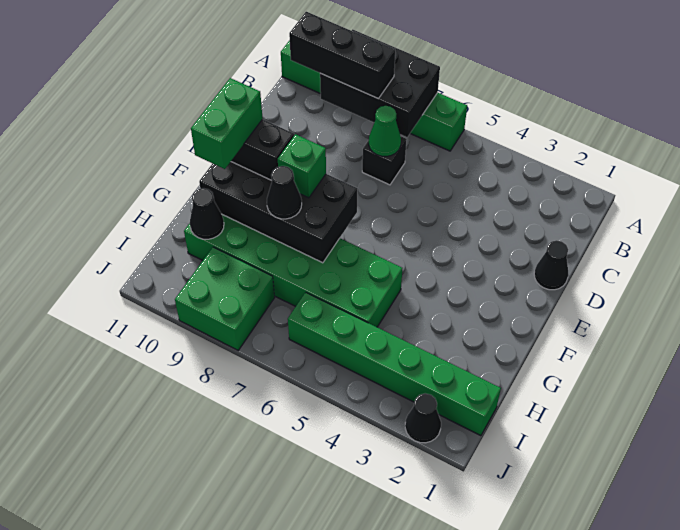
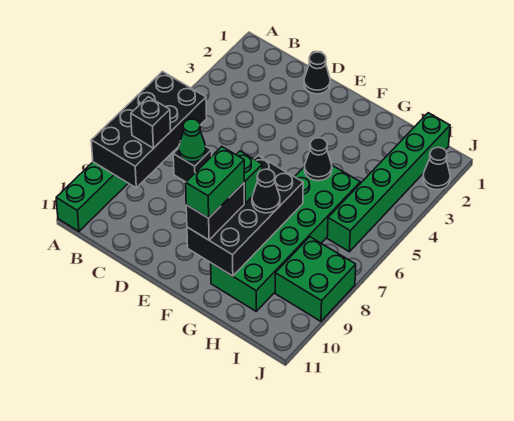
black 2x3 brick [320,29,440,137] -> black 2x4 brick [91,72,207,188]
black 1x3 brick [289,12,395,99] -> black 1x1 brick [131,97,171,148]
green 1x2 brick [191,78,263,169] -> green 1x2 brick turned to [186,147,244,218]
black 1x1 cone [190,188,224,239] -> black 1x1 cone moved to [304,138,332,181]

